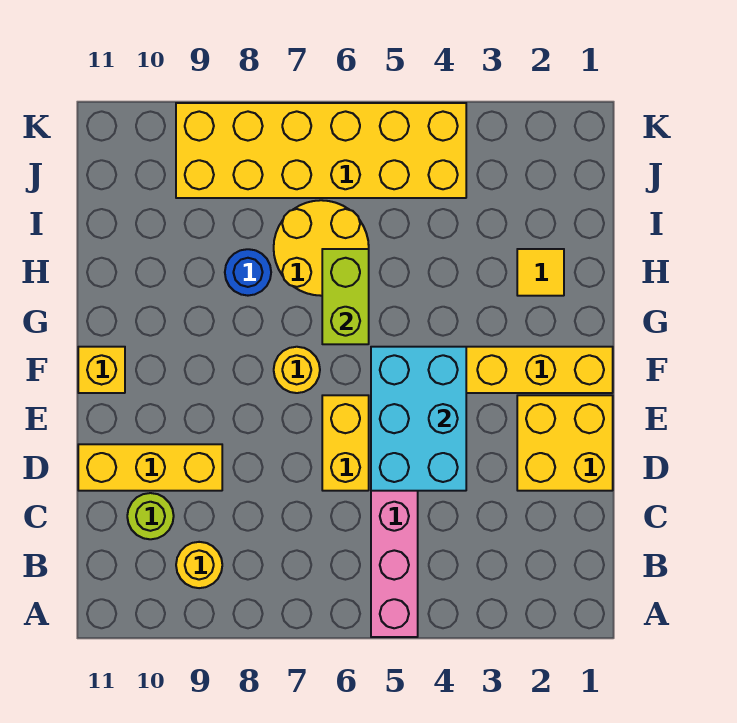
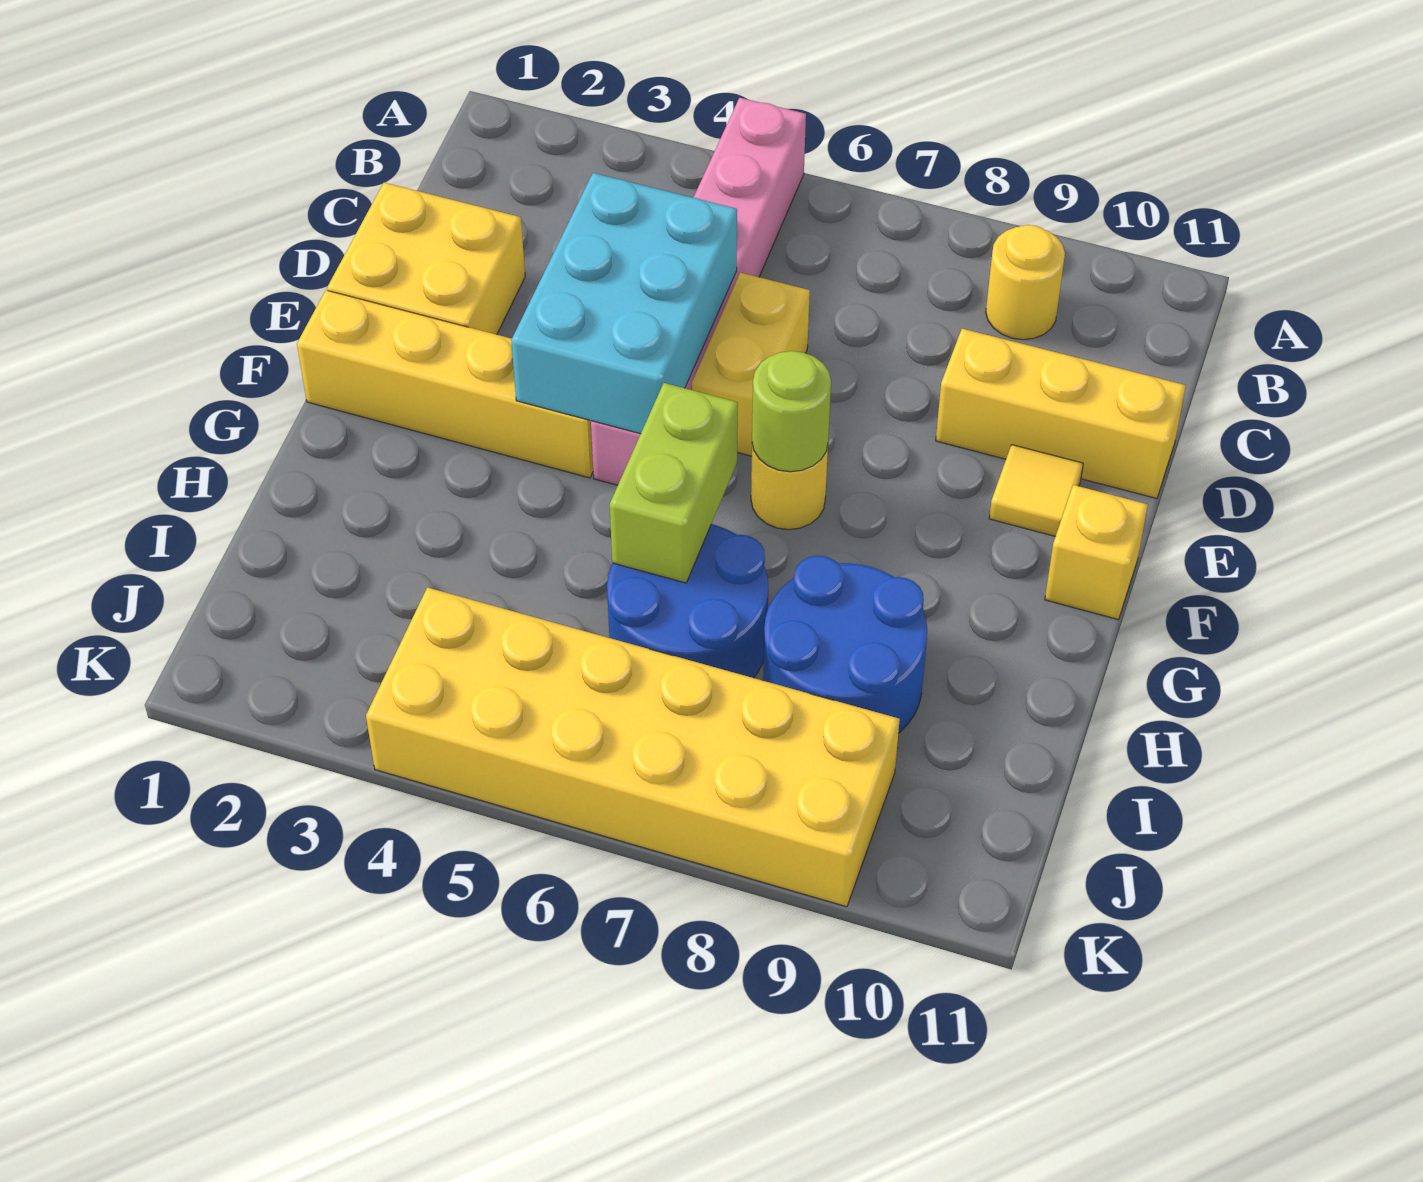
lime 1x1 round brick [127,493,174,539] -> lime 1x1 round brick moved to [752,351,831,472]
yellow 1x1 tile [517,249,564,296] -> yellow 1x1 tile moved to [989,445,1083,536]
yellow 2x2 round brick [274,200,369,296] -> blue 2x2 round brick [607,524,768,678]
blue 1x1 round brick [225,249,271,296] -> blue 2x2 round brick [763,556,927,733]

